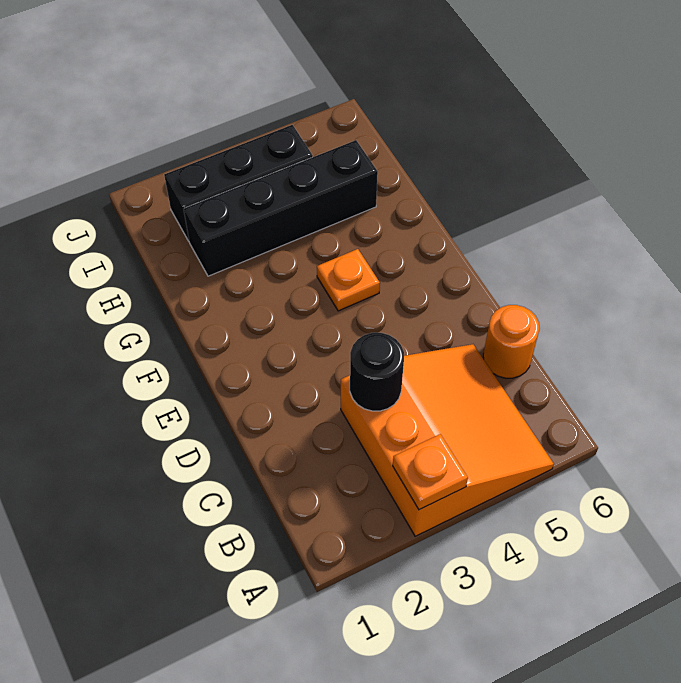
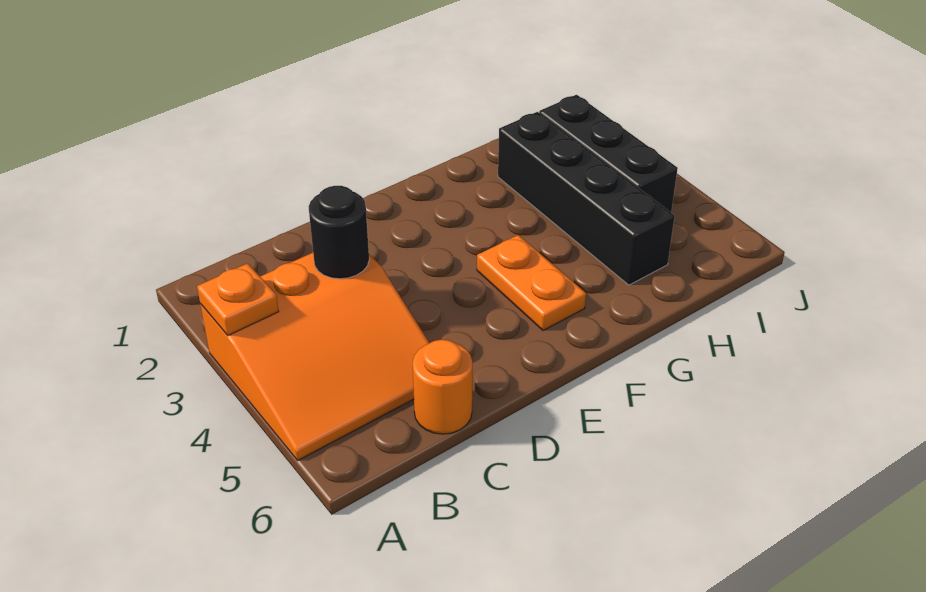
orange 1x1 plate [317,249,380,311] -> orange 1x2 plate [477,235,586,331]

